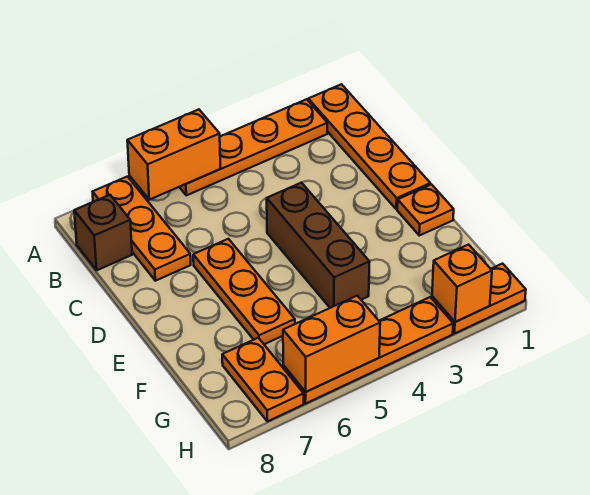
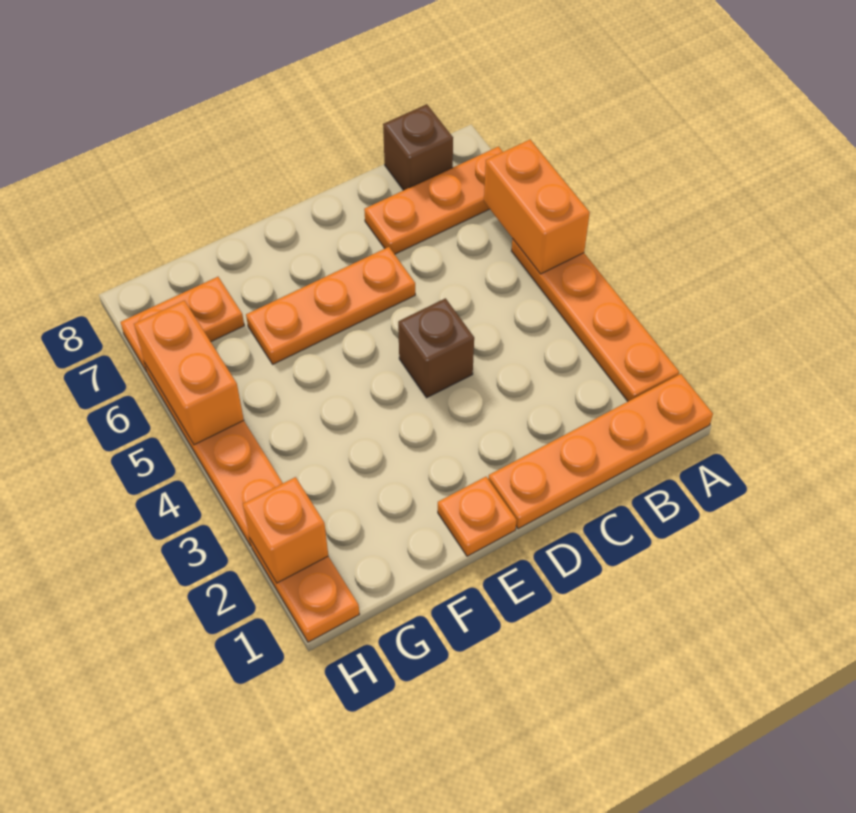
brown 1x3 brick [267,183,370,308] -> brown 1x1 brick [398,298,474,398]

